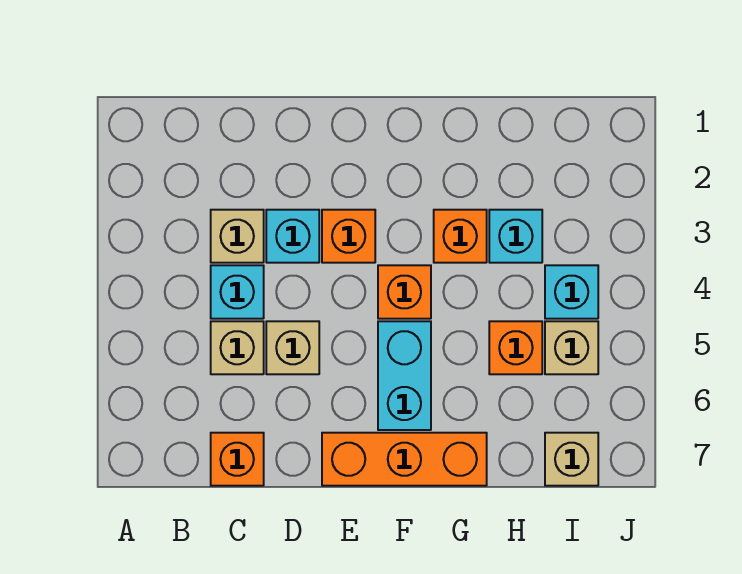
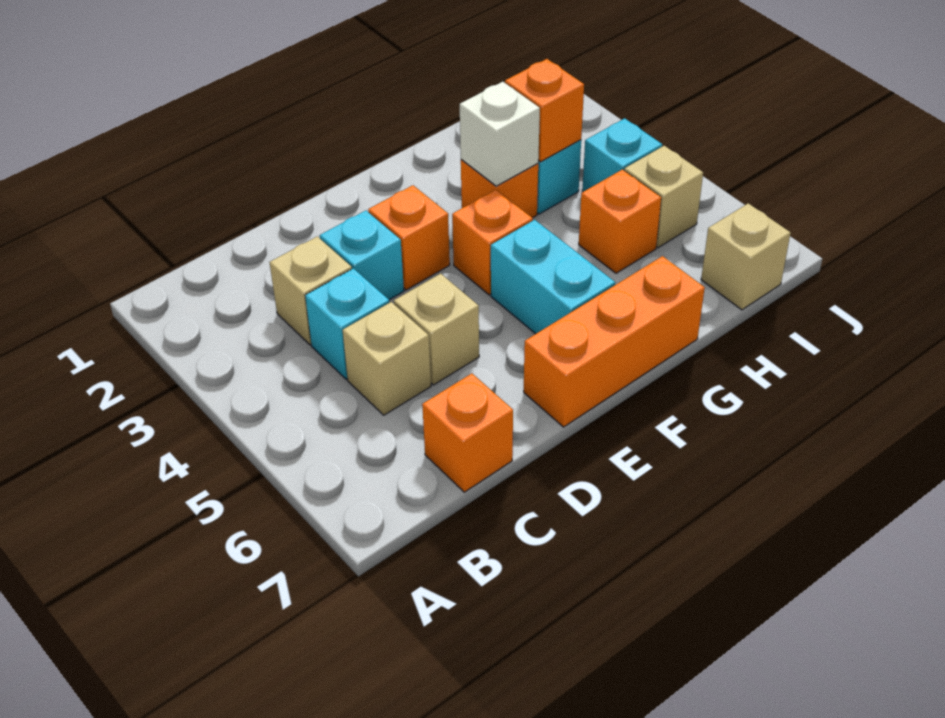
none -> white 1x1 brick [460,82,540,186]
none -> orange 1x1 brick [505,59,584,162]

